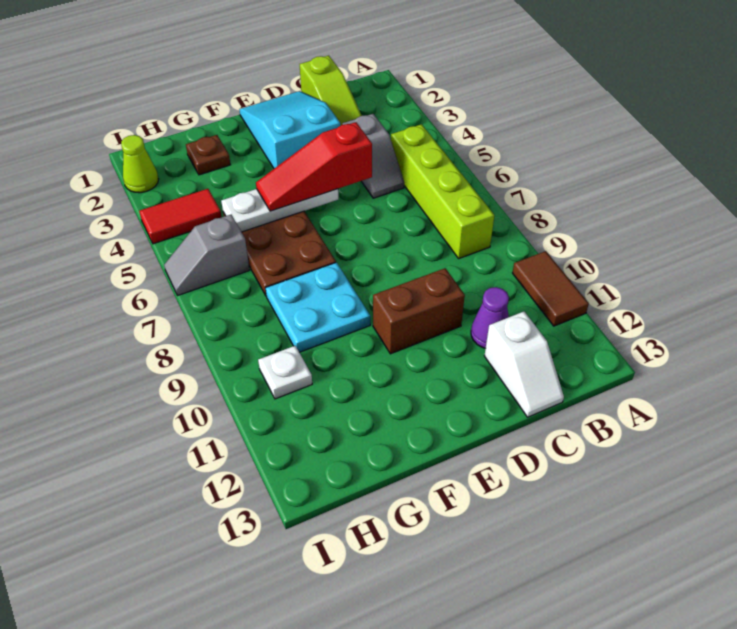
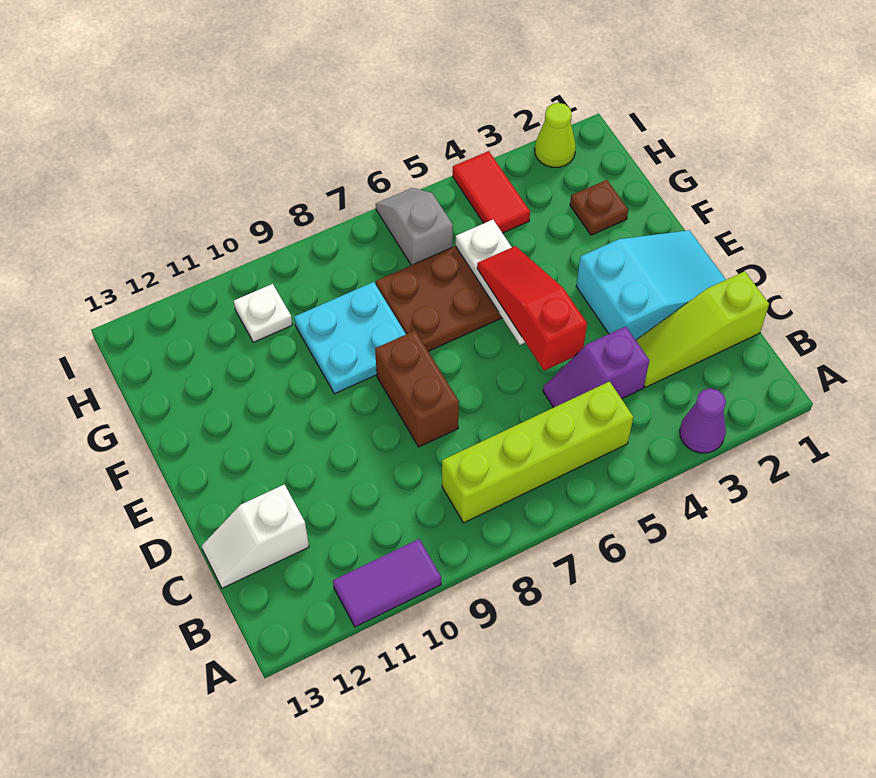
brown 1x2 tile [513,251,589,326] -> purple 1x2 tile [333,539,441,627]
grey 1x2 slope [343,114,404,198] -> purple 1x2 slope [543,326,649,408]
purple 1x1 cone [471,287,509,348] -> purple 1x1 cone moved to [680,388,726,453]
brown 1x2 brick [373,268,465,354] -> brown 1x2 brick moved to [375,331,459,447]

